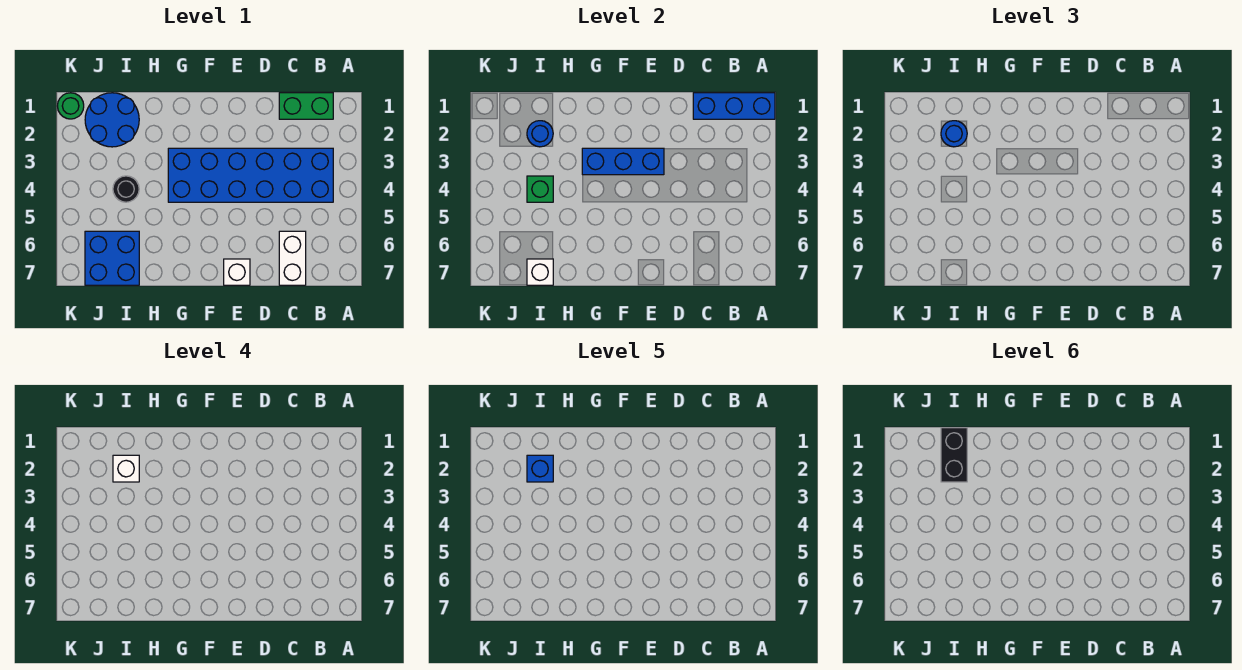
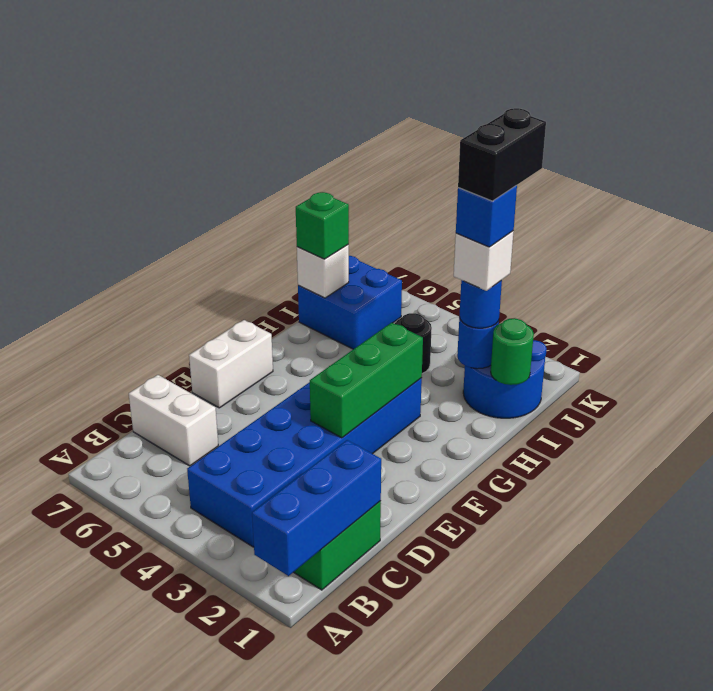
blue 1x3 brick [582,148,664,175] -> green 1x3 brick [310,323,423,438]
white 1x1 brick [224,259,250,285] -> white 1x2 brick [189,320,273,408]
black 1x2 brick [941,428,967,482] -> black 1x2 brick turned to [458,108,546,201]
green 1x1 brick [527,176,553,202] -> green 1x1 brick moved to [296,192,349,259]
green 1x1 round brick [58,93,84,119] -> green 1x1 round brick moved to [491,318,534,385]

